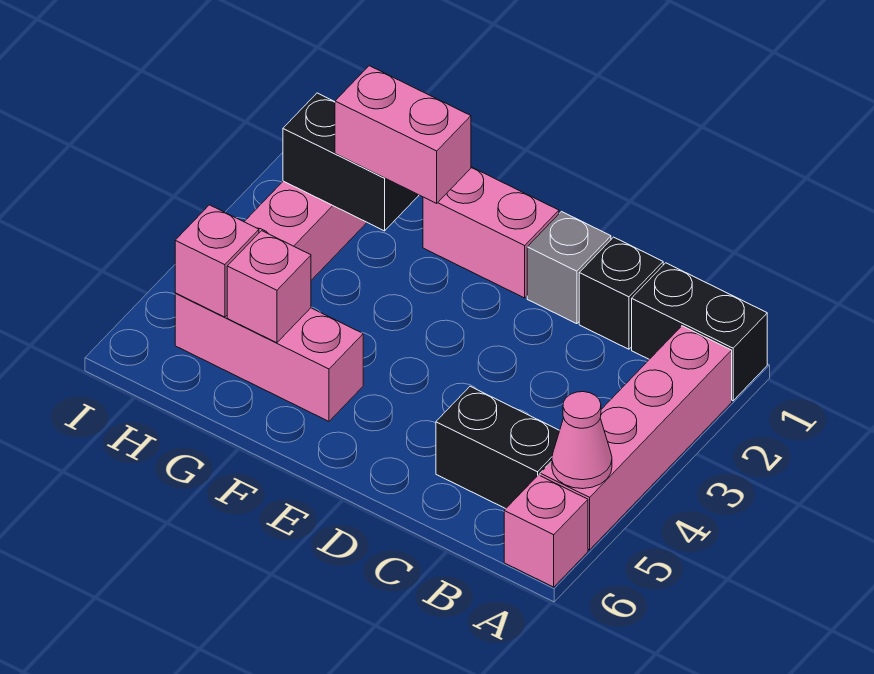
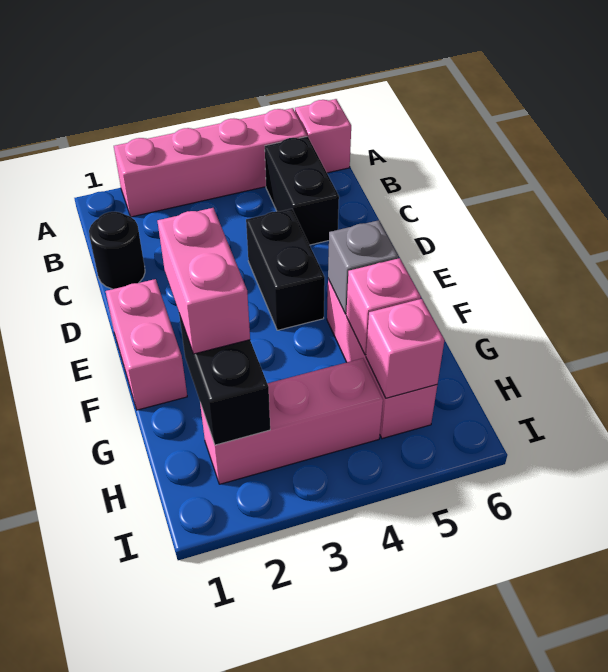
black 1x2 brick [632,263,767,401] -> black 1x2 brick moved to [246,209,325,330]
pink 1x1 cone [552,392,612,489] -> none
black 1x1 brick [579,237,663,349] -> black 1x1 round brick [89,212,145,289]
grey 1x1 brick [527,212,611,324] -> grey 1x1 brick moved to [328,220,399,314]

